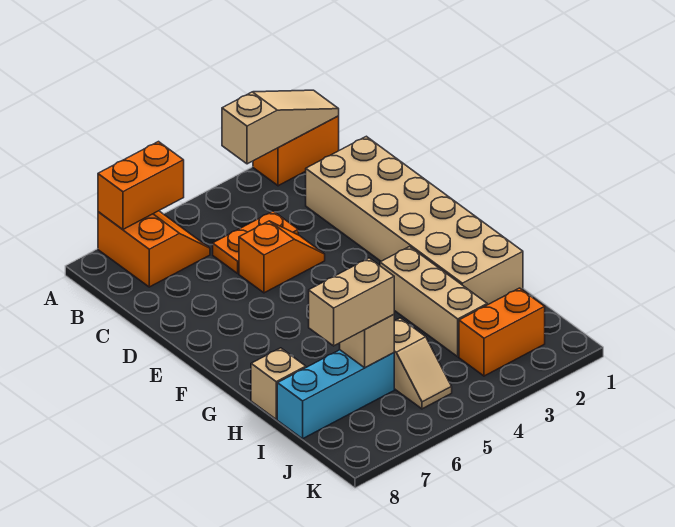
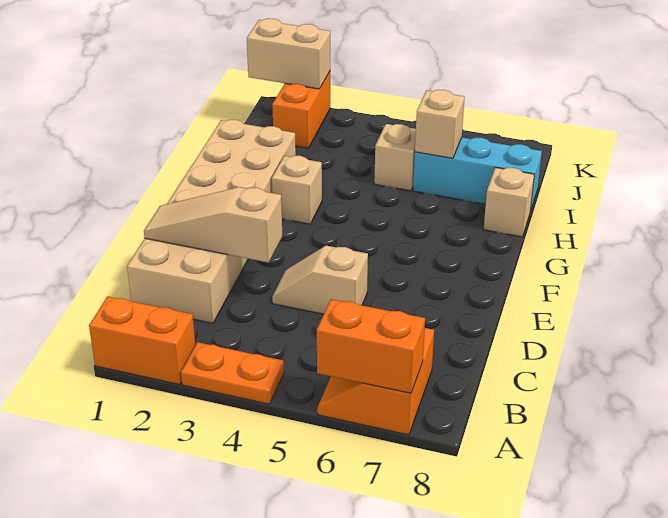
tan 1x3 slope [222,90,339,164] -> tan 1x3 slope moved to [144,187,282,263]
orange 1x2 plate [213,211,298,273] -> orange 1x2 plate moved to [181,342,284,404]
orange 1x2 slope [239,221,325,293] -> tan 1x2 slope [272,246,368,314]
tan 1x3 brick [380,247,487,357] -> tan 1x1 brick [272,156,322,224]
tan 1x2 brick [309,258,394,346] -> tan 1x2 brick moved to [247,18,330,89]
orange 1x2 brick [459,288,545,376] -> orange 1x2 brick turned to [272,72,330,148]

